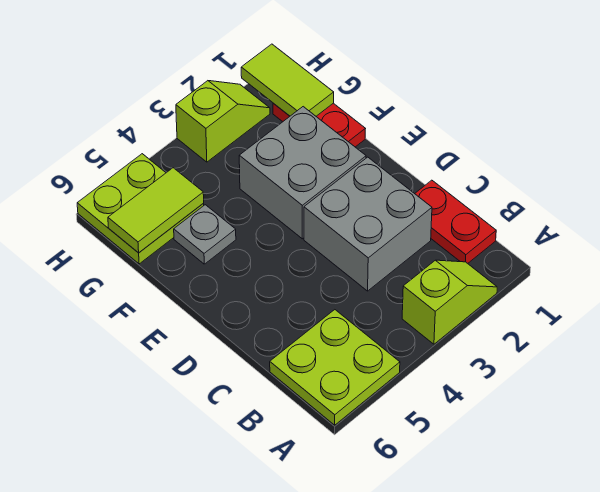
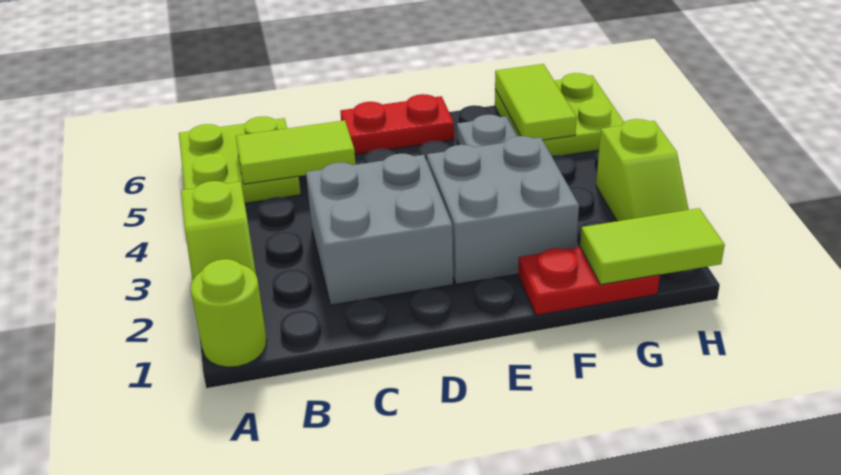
none -> lime 1x1 round brick [191,259,267,367]
red 1x2 plate [415,180,496,263] -> red 1x2 plate moved to [340,94,454,154]
none -> lime 1x2 tile [236,120,356,184]

